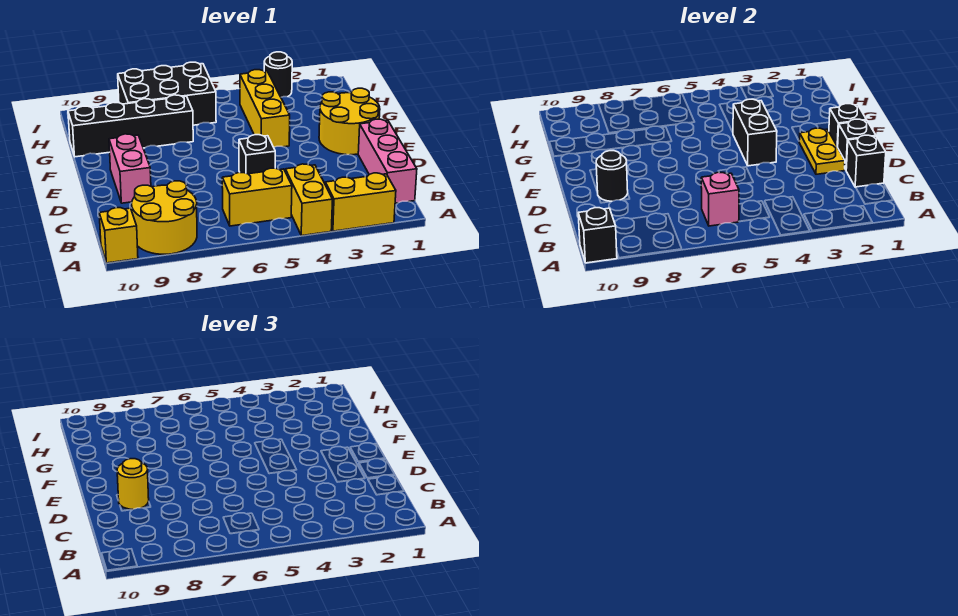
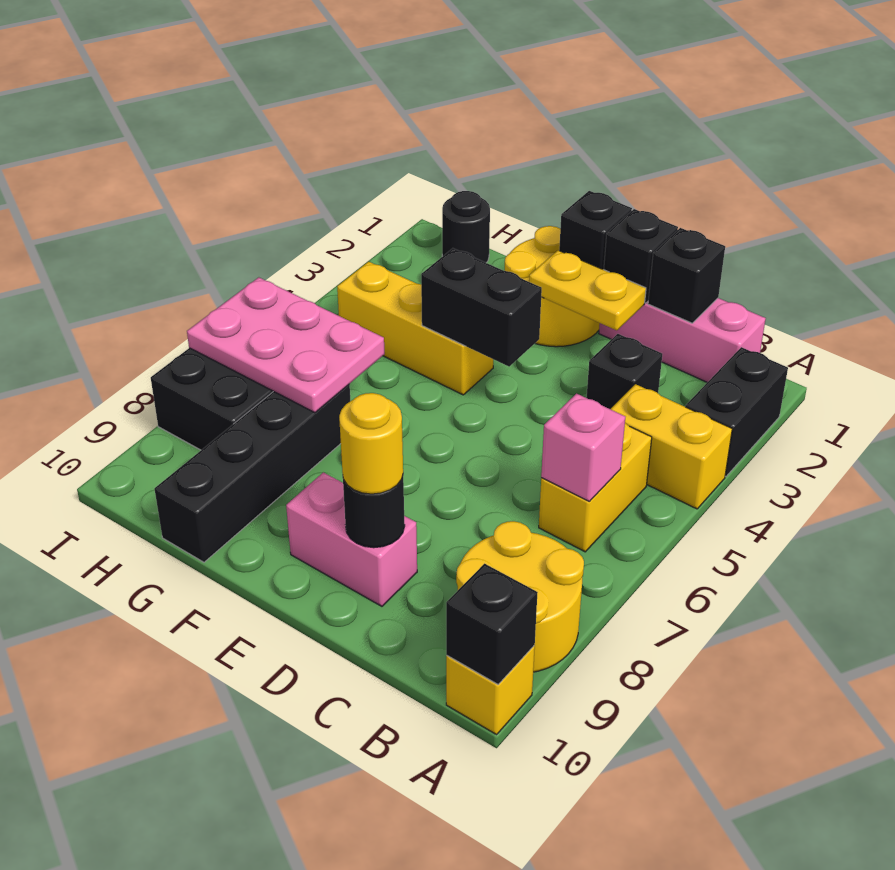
yellow 1x2 brick [325,173,396,231] -> black 1x2 brick [686,347,788,476]
black 1x1 brick [239,135,275,174] -> black 1x1 brick moved to [587,334,662,409]
none -> pink 2x3 plate [187,277,385,413]
black 1x1 round brick [264,52,292,97] -> black 1x1 round brick moved to [442,191,490,263]

